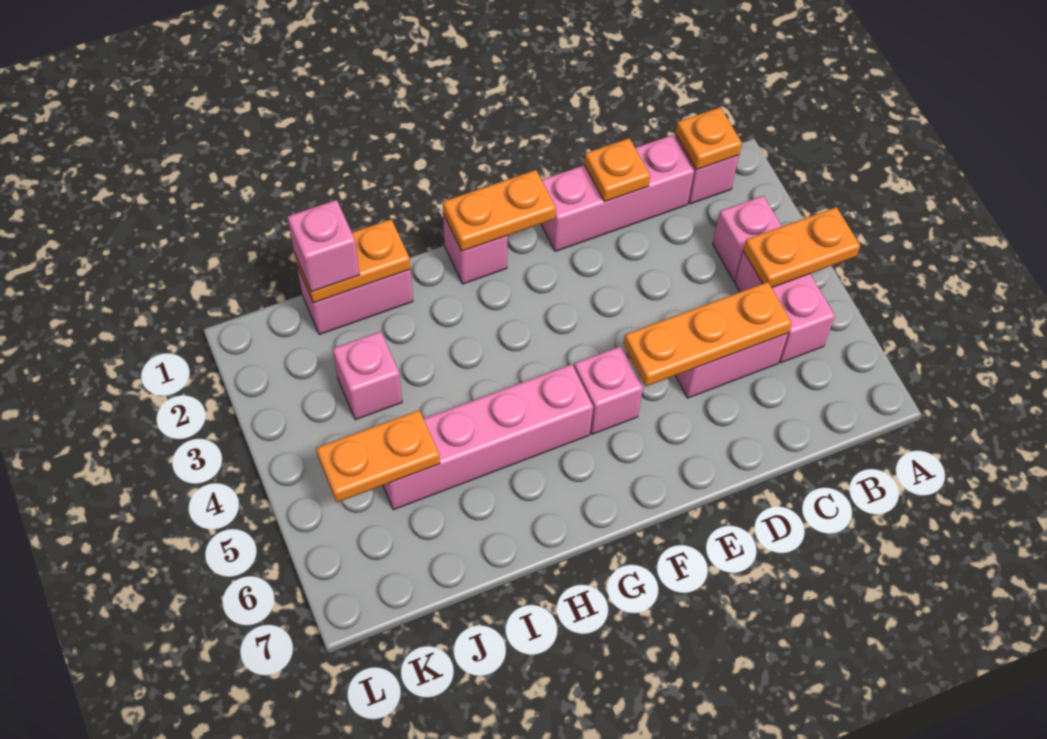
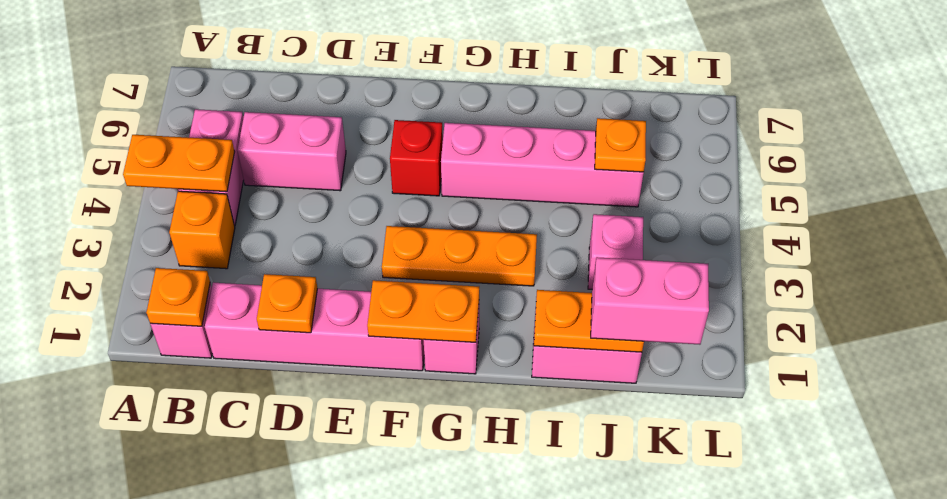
pink 1x1 brick [713,196,782,281] -> orange 1x1 brick [169,191,235,269]
pink 1x3 brick [541,135,694,251] -> pink 1x4 brick [205,283,424,371]
orange 1x3 plate [624,282,792,386] -> orange 1x3 plate moved to [382,226,537,286]
pink 1x1 brick [574,346,643,434] -> red 1x1 brick [390,120,443,196]
pink 1x1 brick [288,200,360,292] -> pink 1x2 brick [591,257,709,345]
orange 1x2 plate [316,410,440,502] -> orange 1x1 plate [595,118,646,172]

